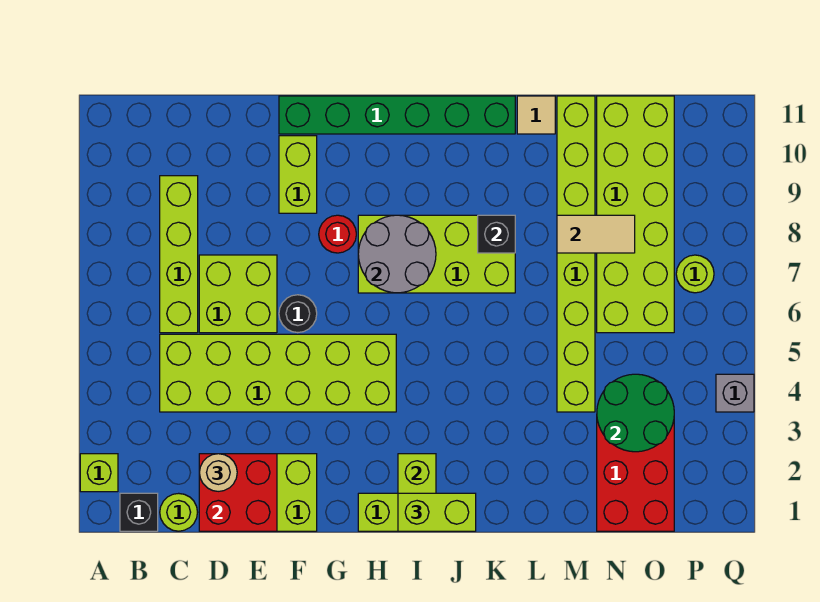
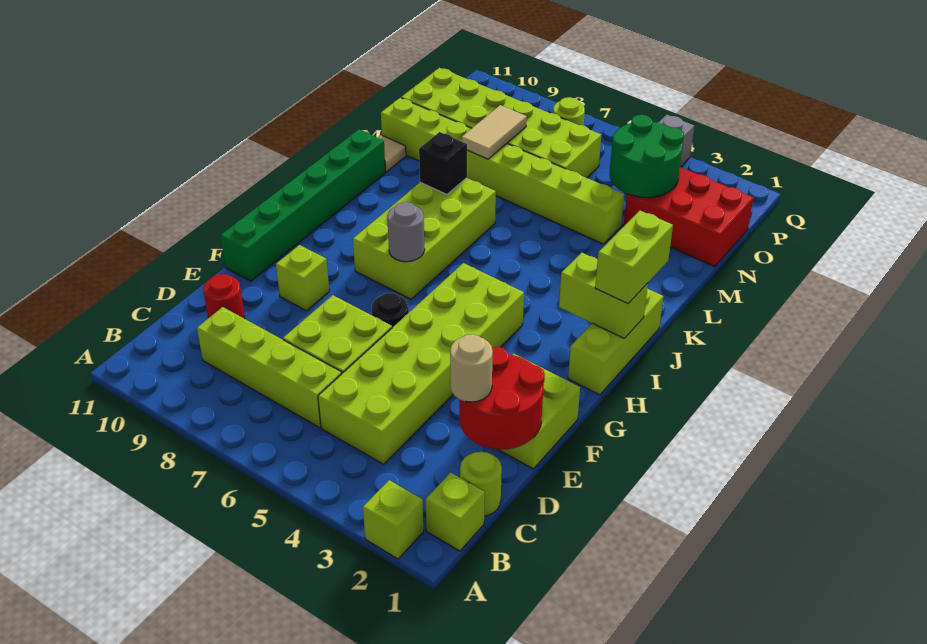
black 1x1 brick [120,493,158,531] -> lime 1x1 brick [425,473,485,551]
red 2x2 brick [199,454,277,531] -> red 2x2 round brick [459,347,545,450]
lime 1x2 brick [279,136,317,213] -> lime 1x1 brick [276,245,329,311]
red 1x1 round brick [319,215,356,253] -> red 1x1 round brick moved to [203,274,245,319]
grey 2x2 round brick [358,215,436,293] -> grey 1x1 round brick [387,202,425,262]

